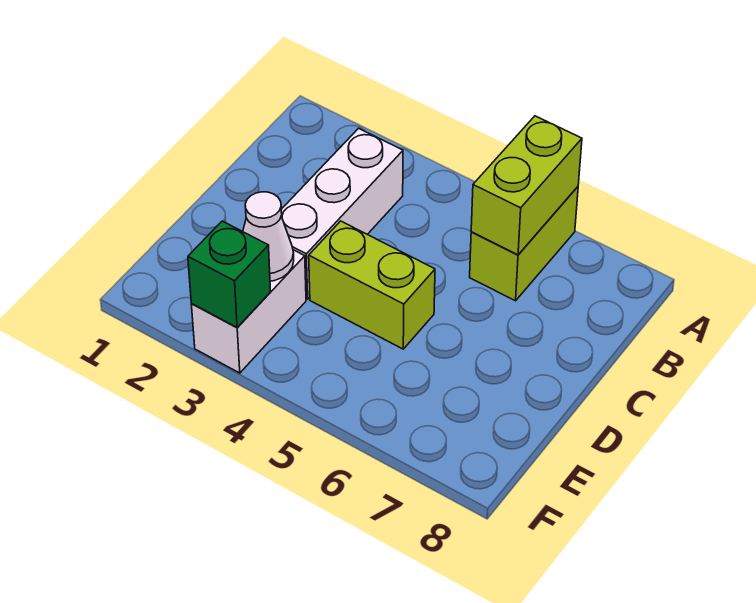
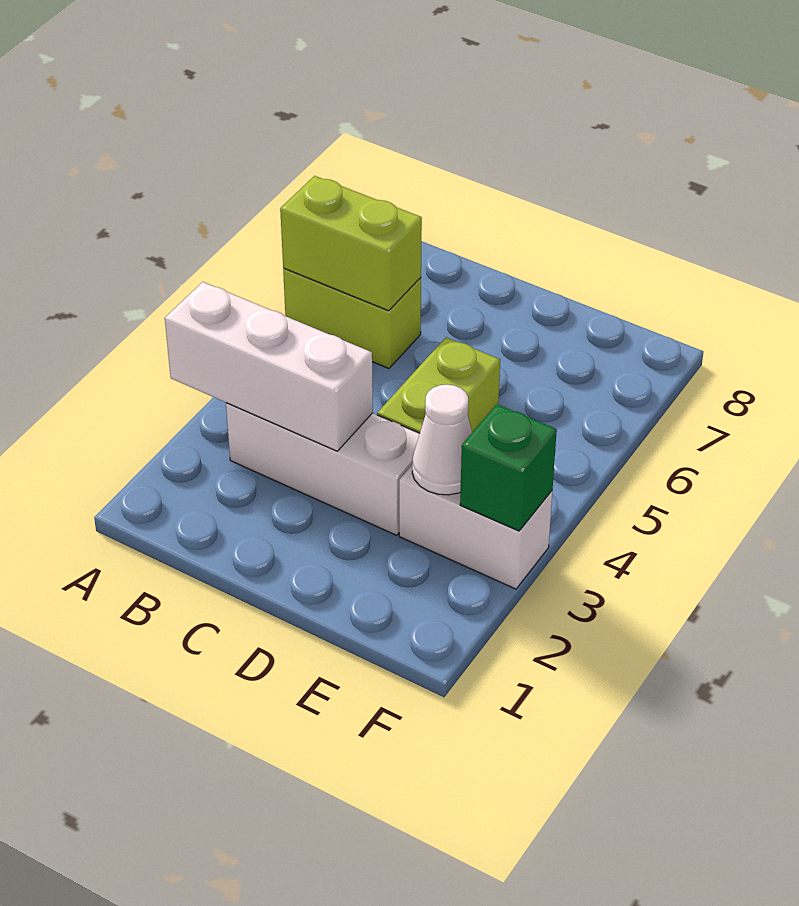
none -> white 1x3 brick [165,282,373,451]

